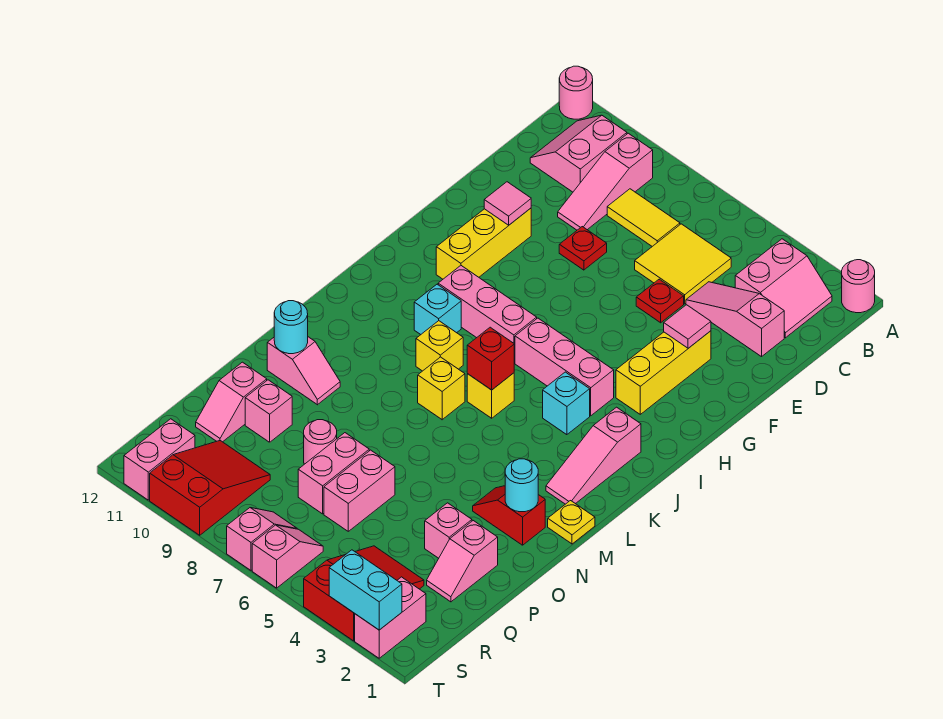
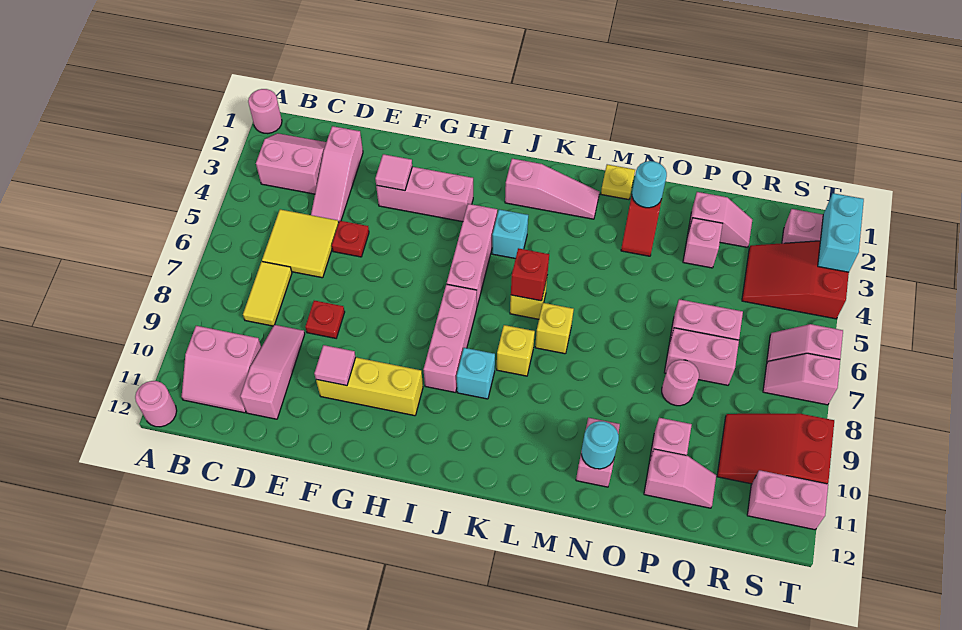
pink 1x3 slope [558,133,653,230] -> pink 1x3 slope turned to [240,325,305,419]
yellow 1x3 brick [616,331,711,414] -> pink 1x3 brick [376,167,473,222]

